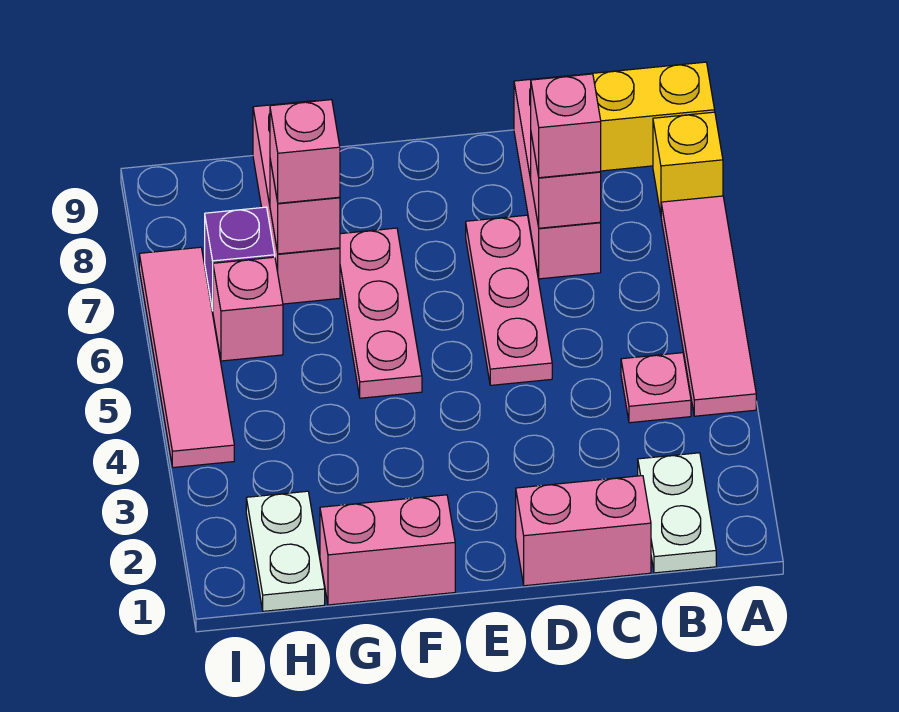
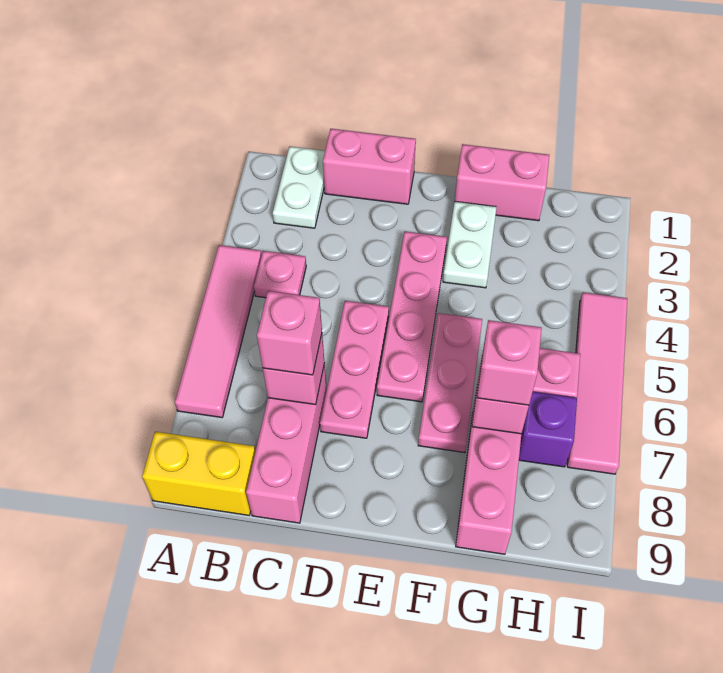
yellow 1x1 brick [653,112,723,214] -> none
none -> pink 1x4 plate [377,232,447,402]
white 1x2 plate [246,491,325,611] -> white 1x2 plate moved to [443,201,497,288]

